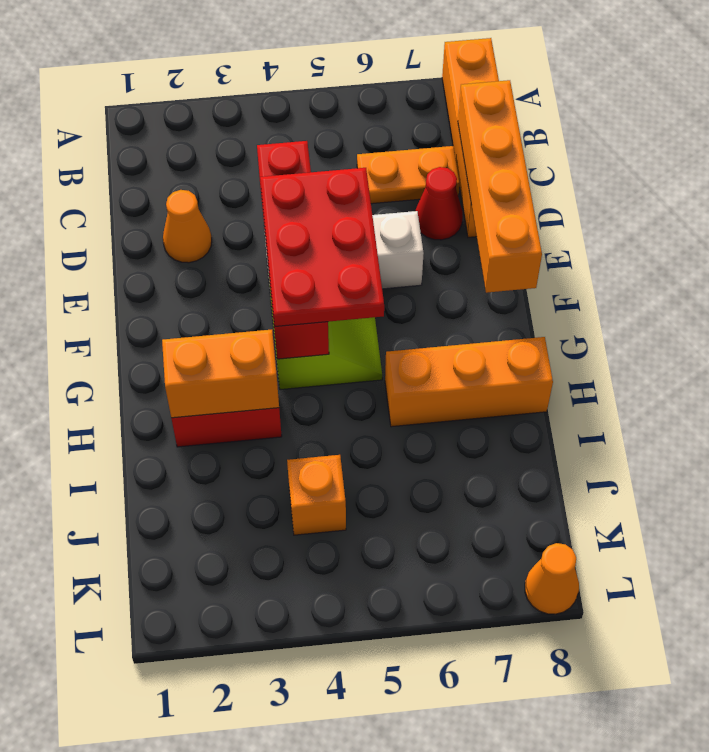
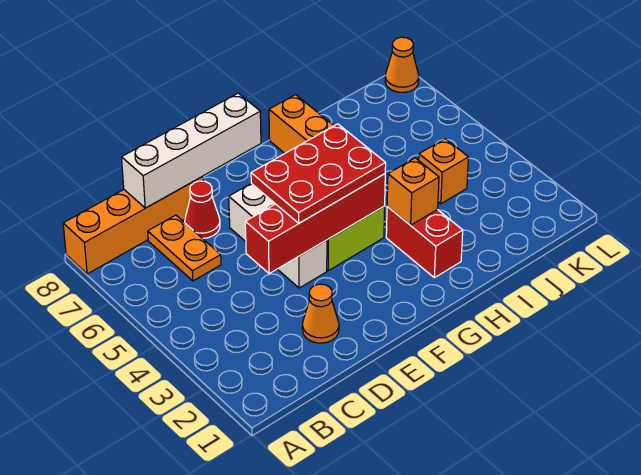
orange 1x4 brick [458,80,542,293] -> white 1x4 brick [122,93,261,208]
orange 1x2 brick [162,330,279,418] -> orange 1x1 brick [387,158,439,225]

